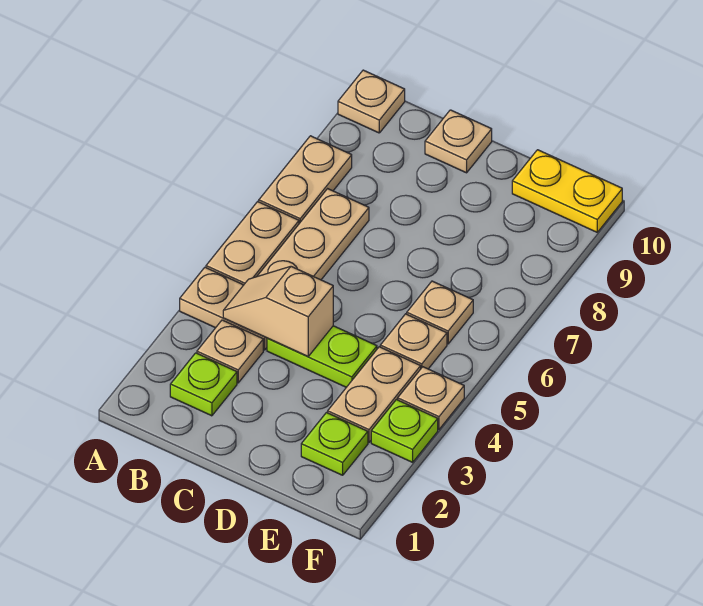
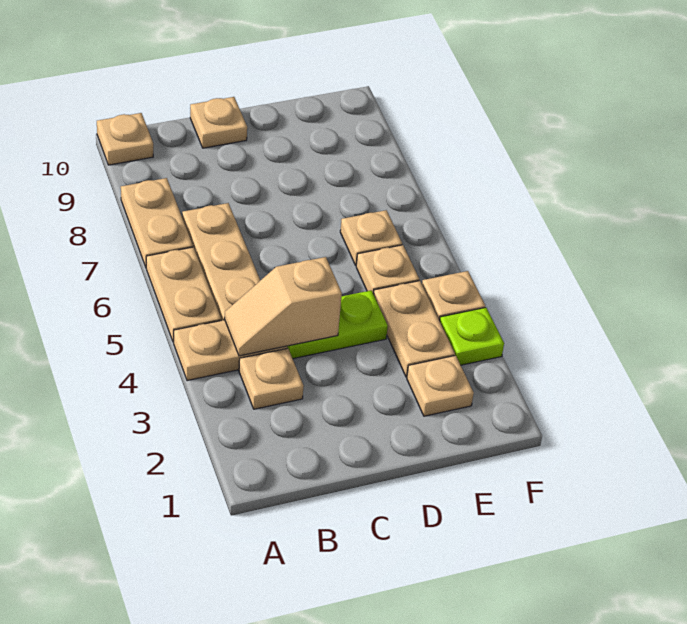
lime 1x1 plate [170,353,237,416] -> none
lime 1x1 plate [301,413,368,475] -> tan 1x1 plate [407,355,474,416]
yellow 1x2 plate [512,150,622,232] -> none

